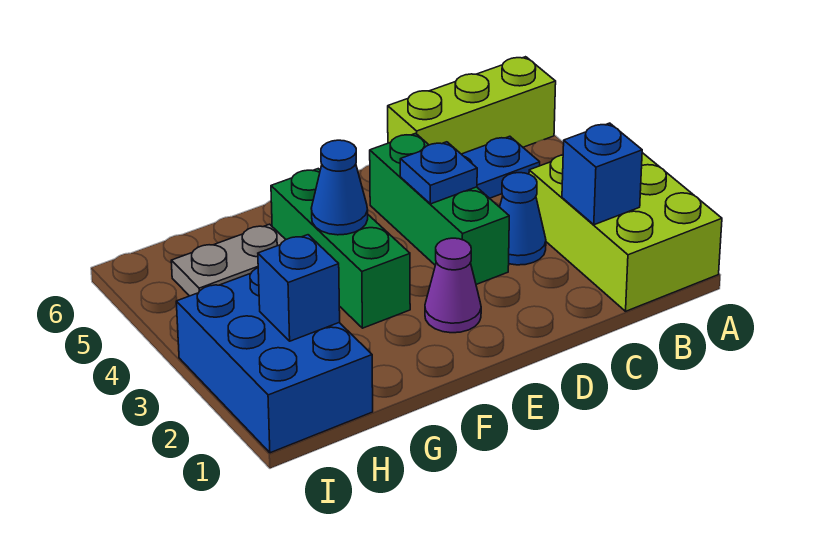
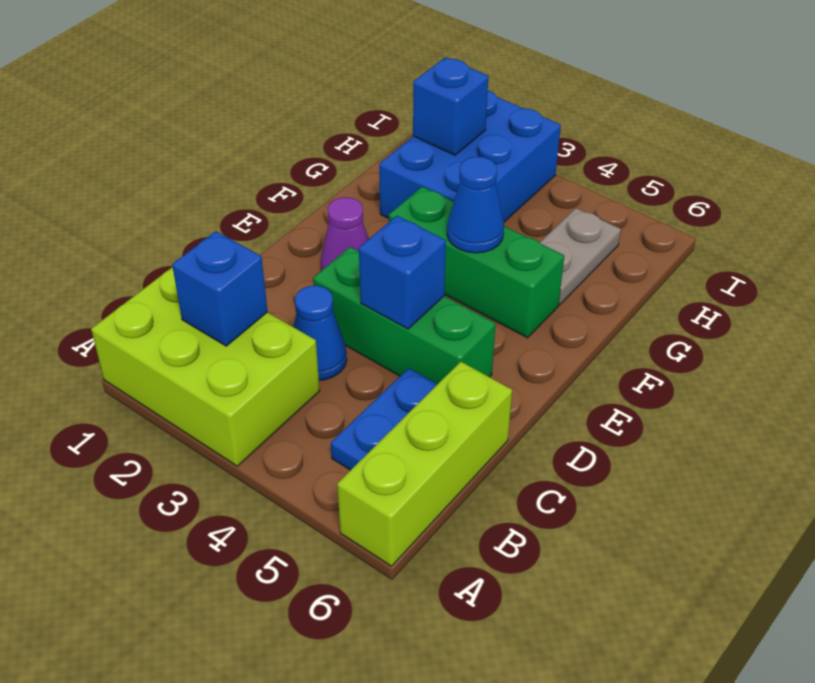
blue 1x1 plate [400,142,477,204] -> blue 1x1 brick [359,216,446,329]
blue 2x3 brick [176,268,373,453] -> blue 2x3 brick turned to [379,91,561,223]

